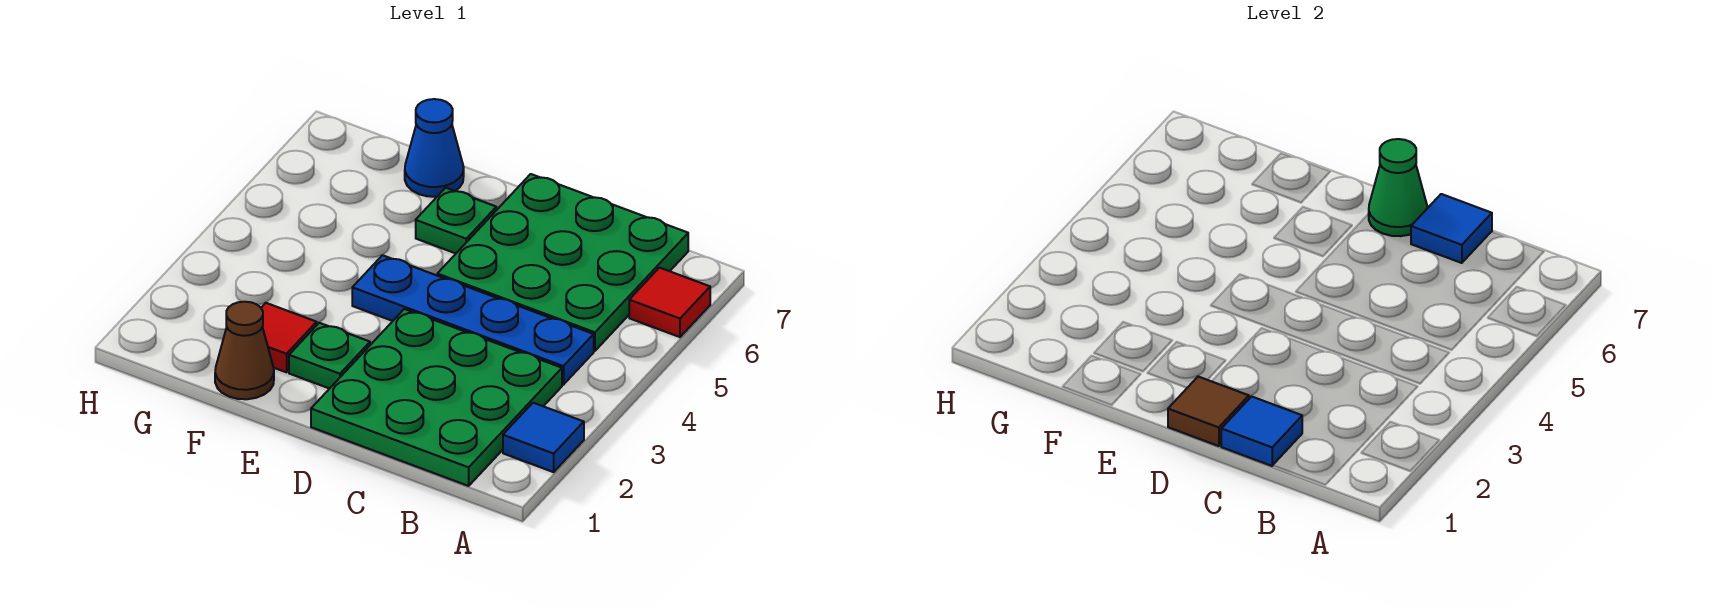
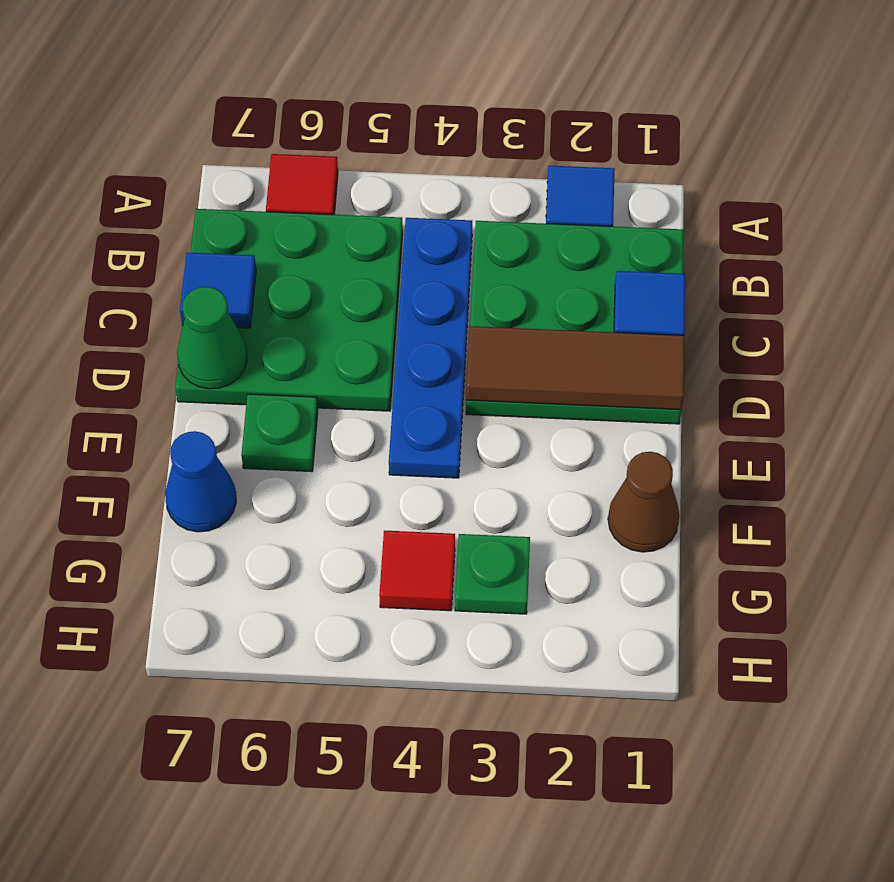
brown 1x1 tile [1168,377,1249,446] -> brown 1x3 tile [466,326,684,410]
green 1x1 plate [289,323,370,389] -> green 1x1 plate moved to [455,534,530,614]
red 1x1 tile [261,303,317,372] -> red 1x1 tile moved to [379,531,455,611]

